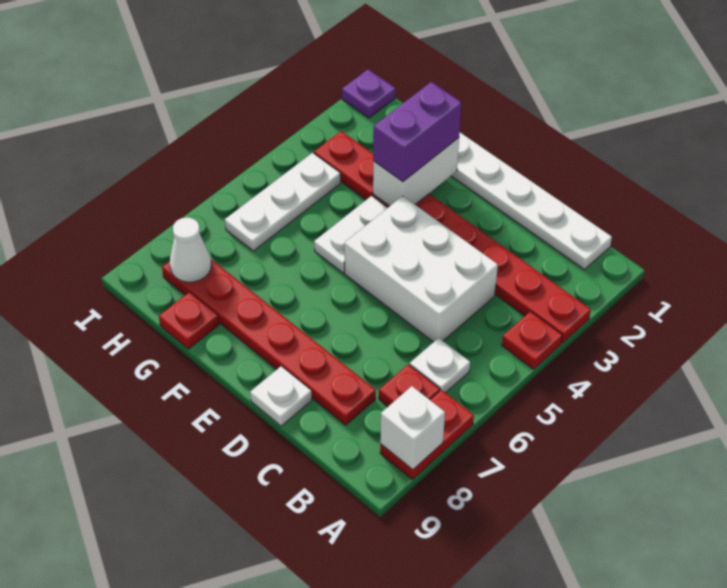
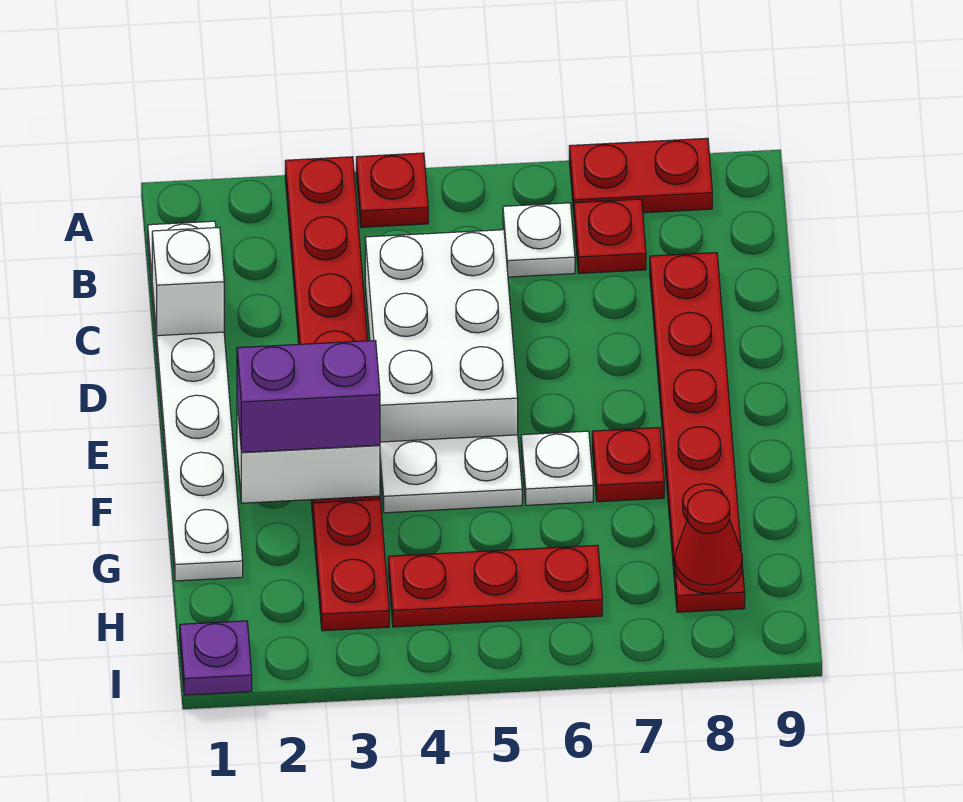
white 1x1 brick [380,386,445,470] -> white 1x1 brick moved to [152,227,224,336]
white 1x1 plate [250,366,312,426] -> white 1x1 plate moved to [521,431,593,505]
red 1x1 plate [159,292,219,349] -> red 1x1 plate moved to [592,428,664,502]
white 1x3 plate [225,153,341,251] -> red 1x3 plate [388,545,602,627]
white 1x1 cone [170,218,211,282] -> red 1x1 cone [675,490,742,594]

